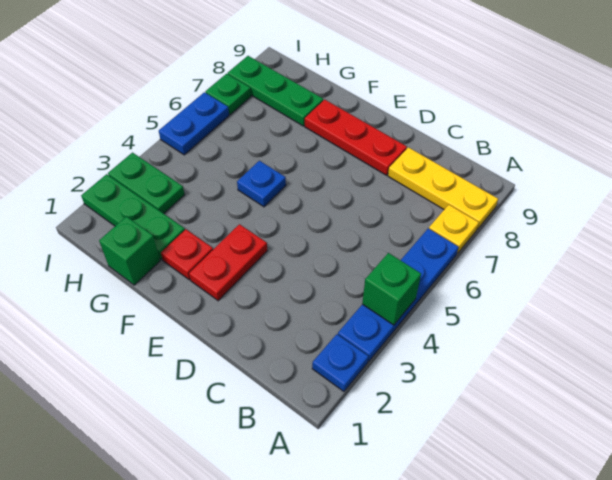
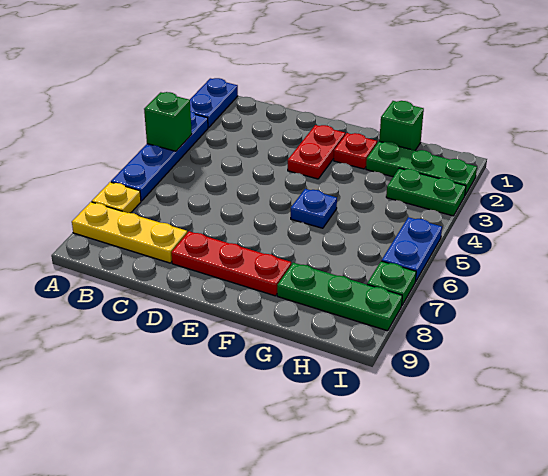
blue 1x1 plate [312,334,368,391] -> blue 1x2 plate [190,78,238,128]

